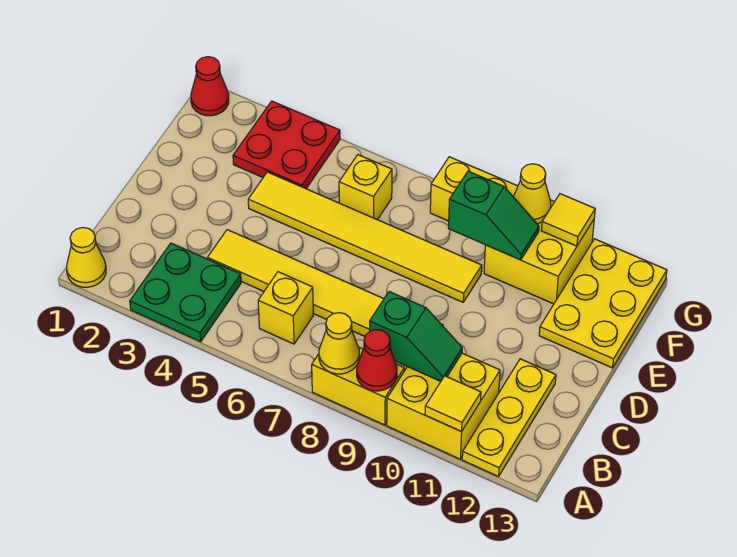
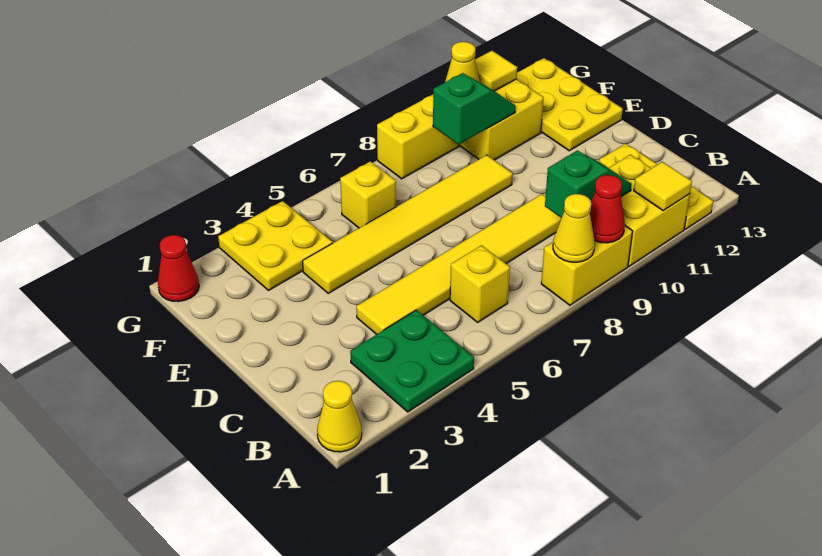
red 2x2 plate [233,101,340,189] -> yellow 2x2 plate [218,201,333,291]

